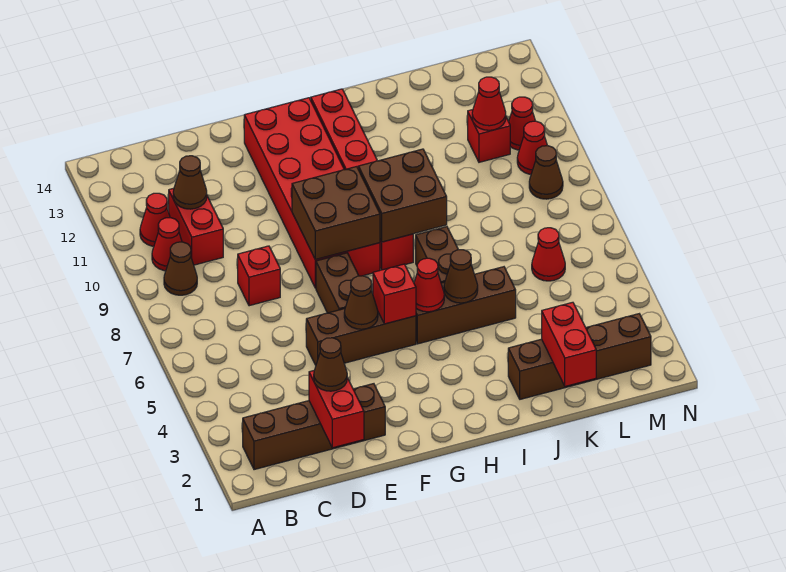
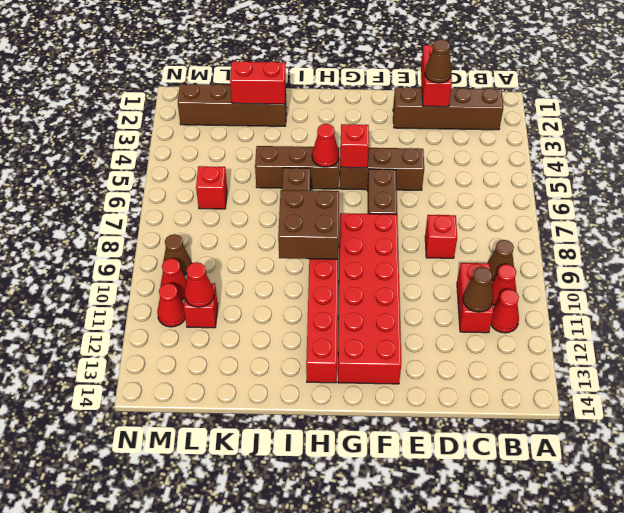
brown 1x1 cone [344,276,378,329] -> none
brown 2x2 brick [292,167,380,260] -> none
brown 1x1 cone [444,250,478,303] -> none
red 1x2 brick [542,302,596,386] -> red 1x2 brick turned to [230,61,286,104]
red 1x1 cone [532,228,565,281] -> red 1x1 brick [196,166,227,209]

